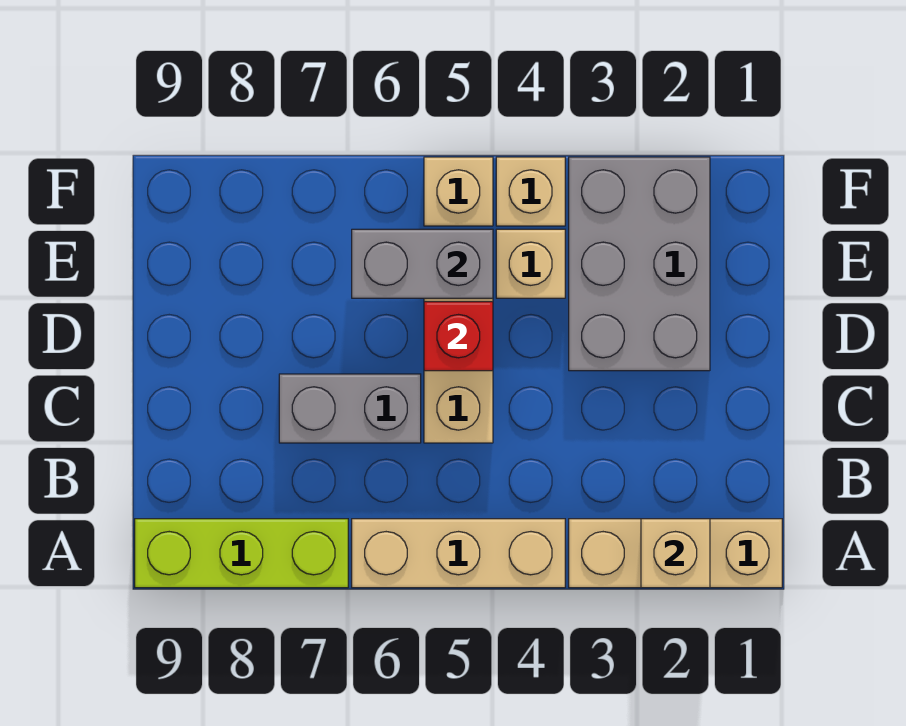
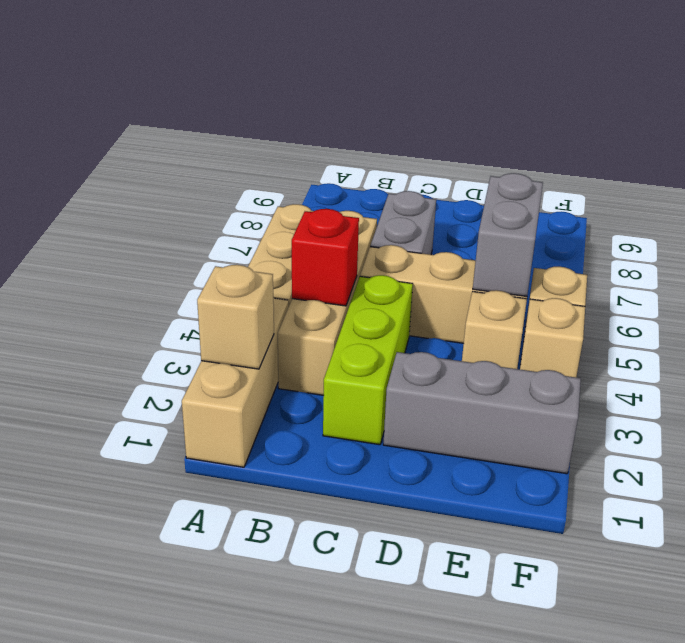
lime 1x3 brick [135,519,348,588] -> lime 1x3 brick moved to [323,275,413,445]
none -> tan 1x4 brick [278,211,377,395]
grey 2x3 brick [569,157,710,371] -> grey 1x3 brick [383,352,581,474]
red 1x1 brick [424,302,493,371] -> red 1x1 brick moved to [292,209,359,306]

